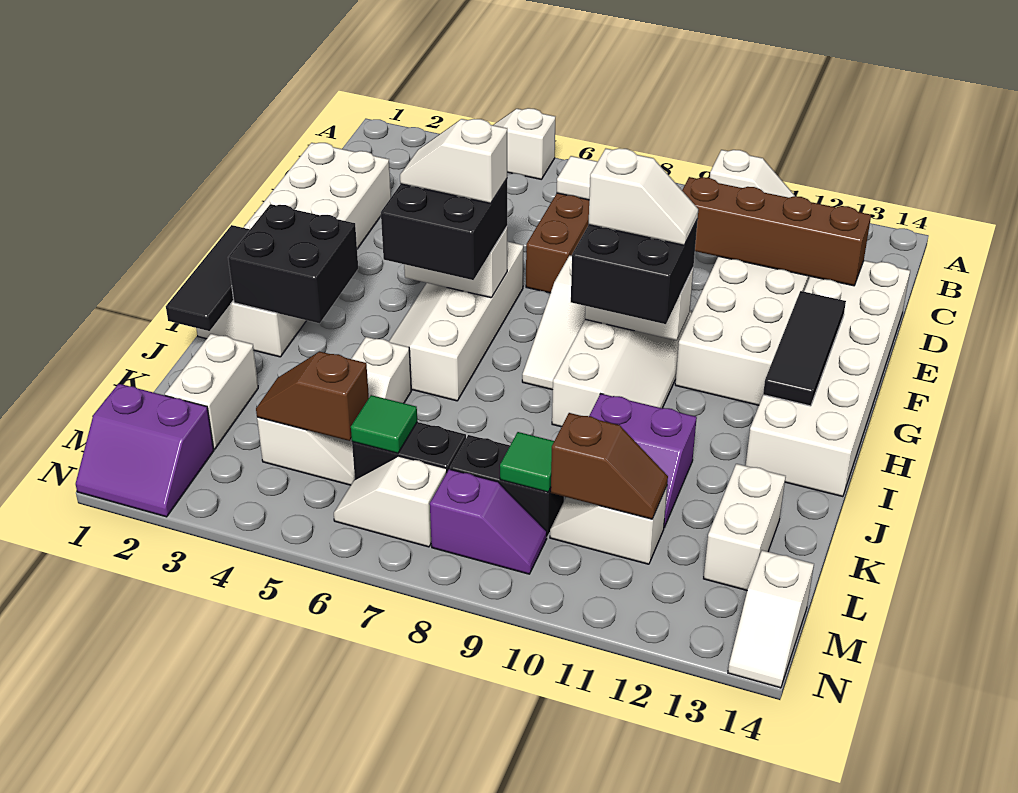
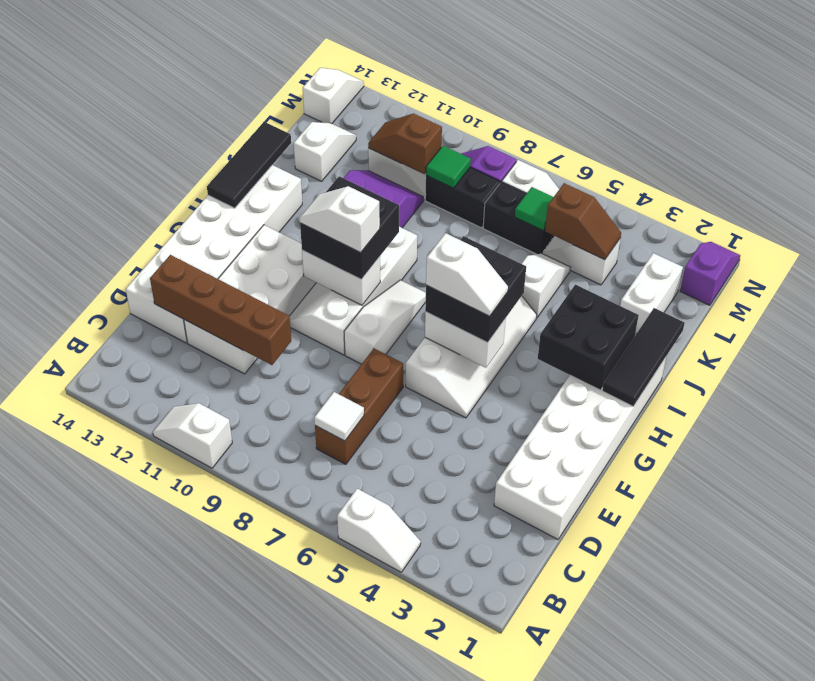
black 1x3 tile [763,291,846,406] -> black 1x3 tile moved to [207,122,291,208]
white 1x2 brick [704,464,786,590] -> white 1x2 slope [294,122,356,181]
purple 2x2 slope [76,384,214,517] -> purple 1x2 slope [680,242,740,305]

